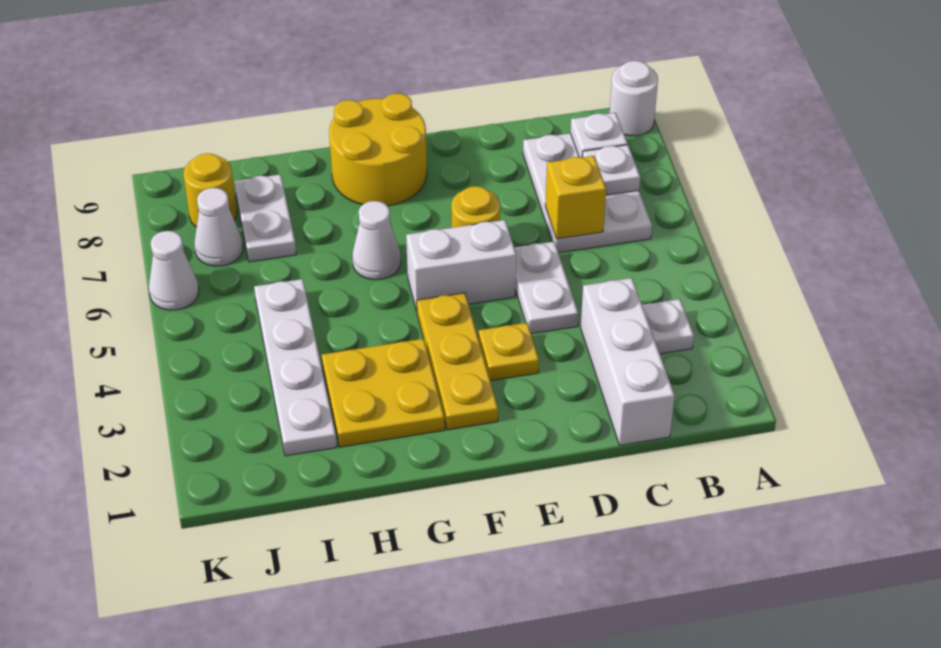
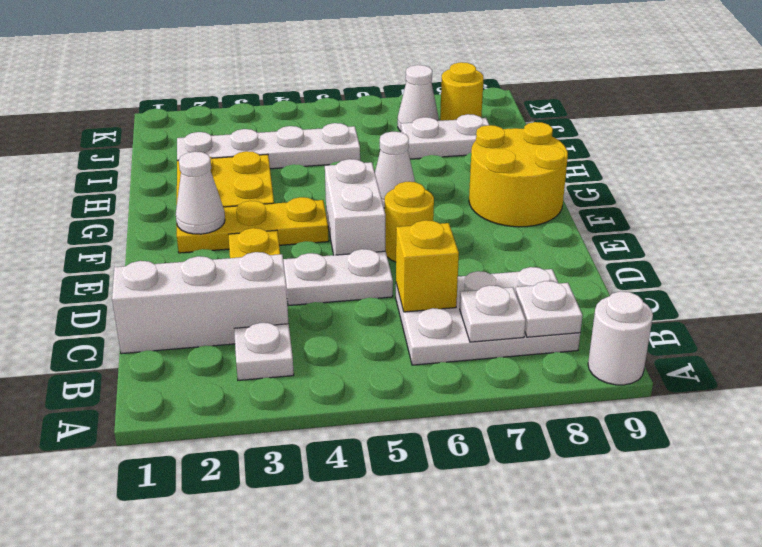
white 1x1 cone [149,231,199,310] -> white 1x1 cone moved to [176,152,225,234]

